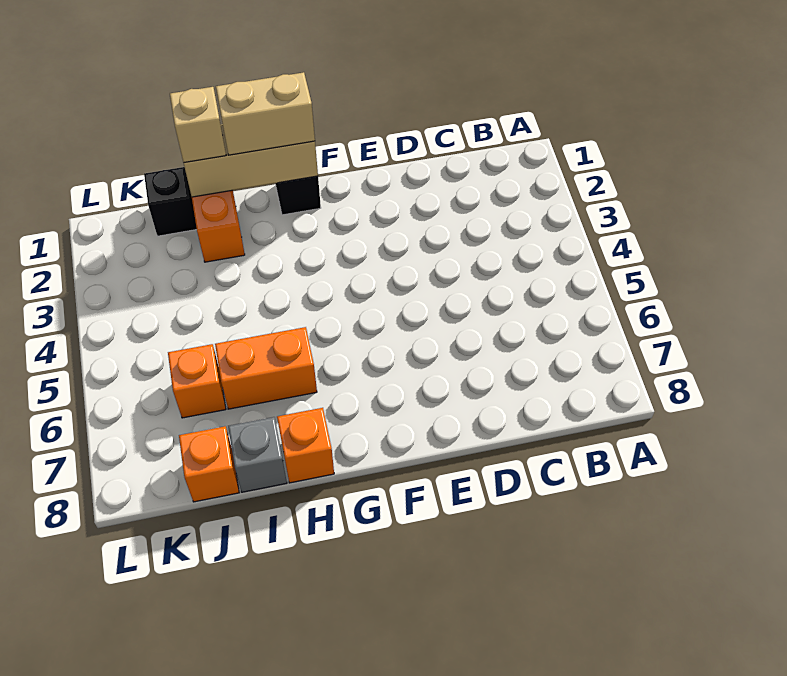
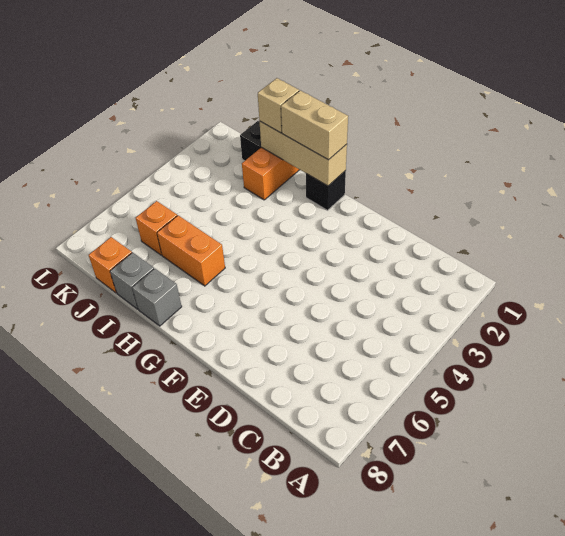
orange 1x1 brick [277,408,334,483] -> grey 1x1 brick [132,269,182,326]

